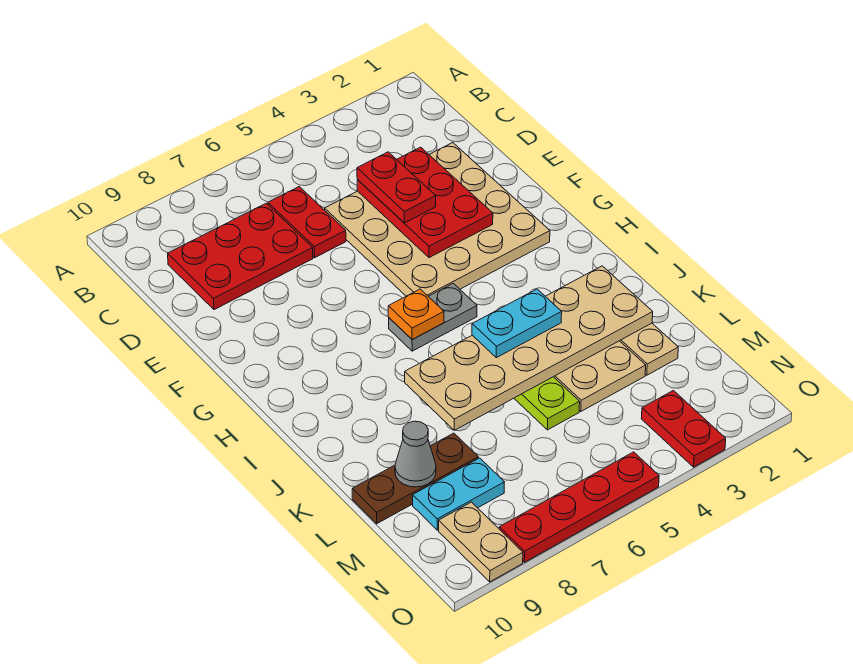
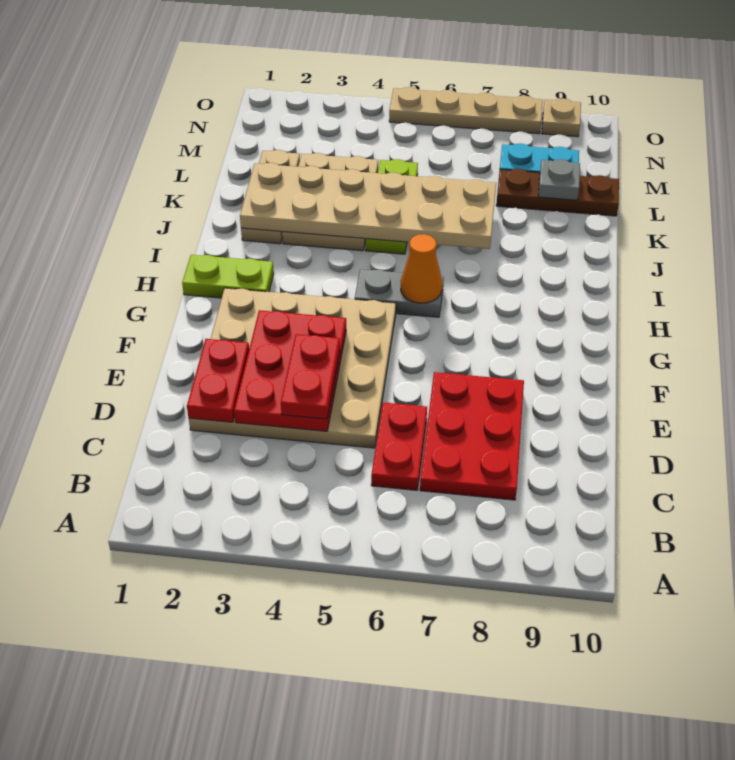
red 2x3 plate [168,203,313,310] -> red 2x3 plate turned to [420,372,524,500]
none -> lime 1x2 plate [182,255,274,298]
orange 1x1 plate [388,289,444,340] -> orange 1x1 cone [401,234,442,303]
cyan 1x2 plate [472,289,562,358] -> none
grey 1x1 cone [395,421,436,487] -> grey 1x1 plate [538,159,580,200]
red 1x2 plate [641,390,726,467] -> red 1x2 plate moved to [187,339,249,422]
tan 1x2 plate [439,502,523,582] -> tan 1x1 plate [542,98,581,137]
red 1x4 plate [499,452,659,562] -> tan 1x4 plate [389,87,543,134]

